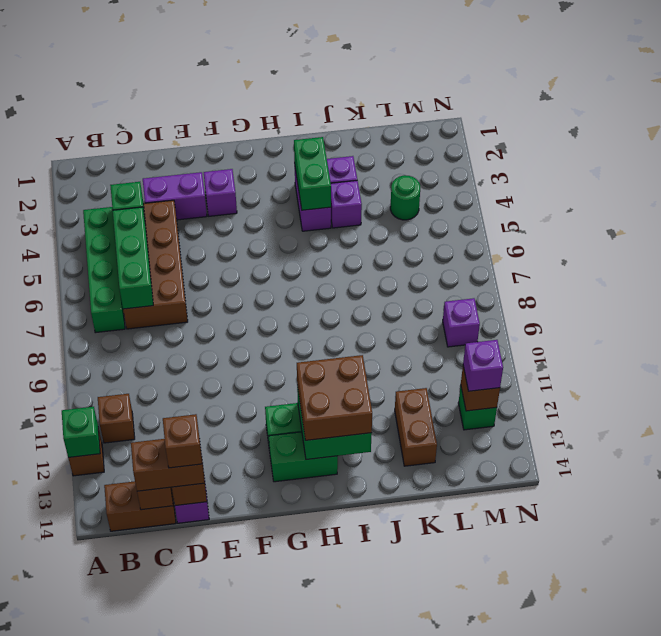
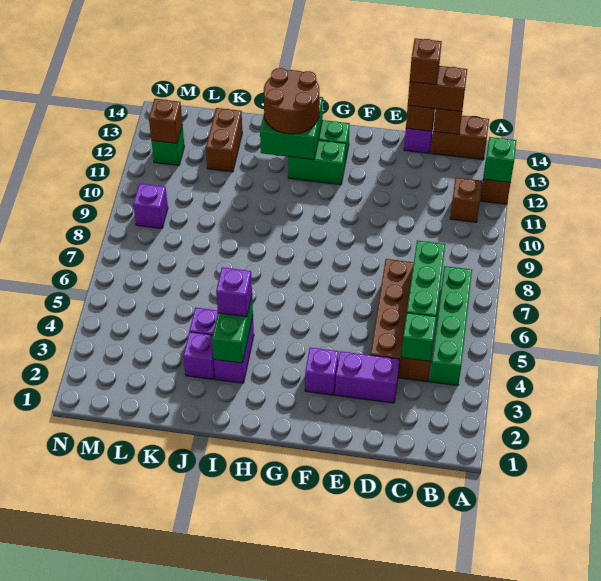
brown 2x2 brick [297,355,372,440] -> brown 2x2 round brick [264,68,319,134]
green 1x1 round brick [390,175,420,220] -> none
purple 1x1 brick [463,340,503,391] -> purple 1x1 brick moved to [216,267,252,317]

